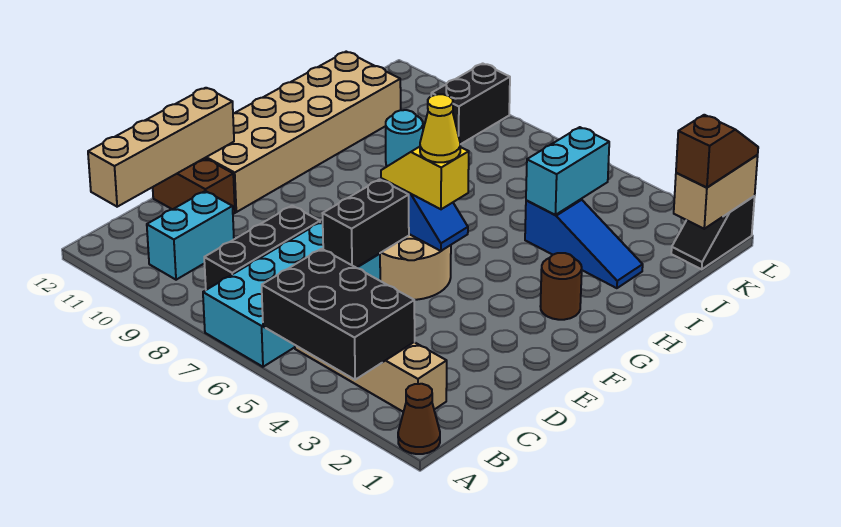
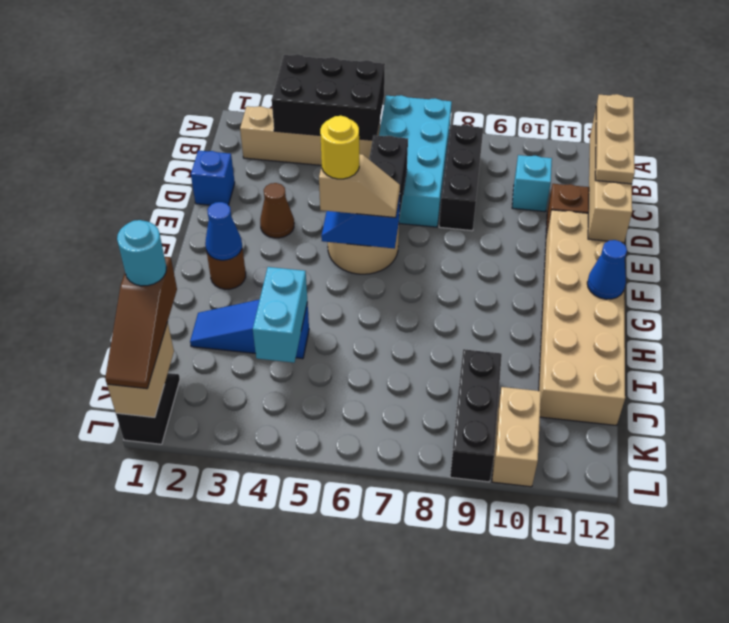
brown 1x1 cone [398,384,440,454] -> brown 1x1 cone moved to [260,183,294,238]
cyan 1x2 brick [147,191,234,280] -> cyan 1x1 brick [512,155,552,212]
none -> tan 1x3 plate [595,94,635,184]
none -> blue 1x1 brick [191,151,235,205]
yellow 1x2 slope [381,147,469,209] -> tan 1x2 slope [319,154,400,218]
yellow 1x1 cone [420,94,460,162] -> yellow 1x1 round brick [320,116,359,179]
none -> blue 1x1 cone [205,202,242,260]
none -> blue 1x1 cone [587,240,627,299]
cyan 1x1 round brick [386,110,423,166] -> cyan 1x1 round brick moved to [117,220,166,286]
brown 1x2 slope [676,115,758,187] -> brown 1x3 slope [105,257,177,389]
black 1x2 brick [431,63,510,144] -> black 1x3 brick [450,349,502,482]
none -> tan 1x2 brick [492,387,541,487]

